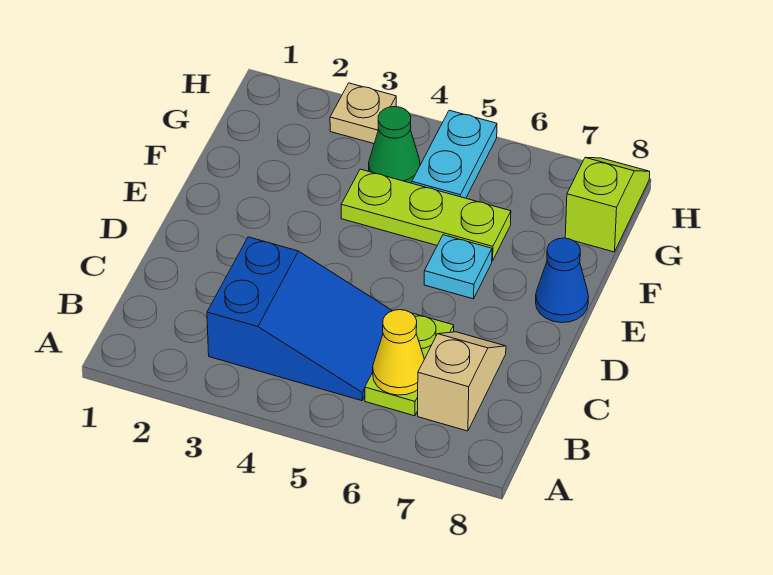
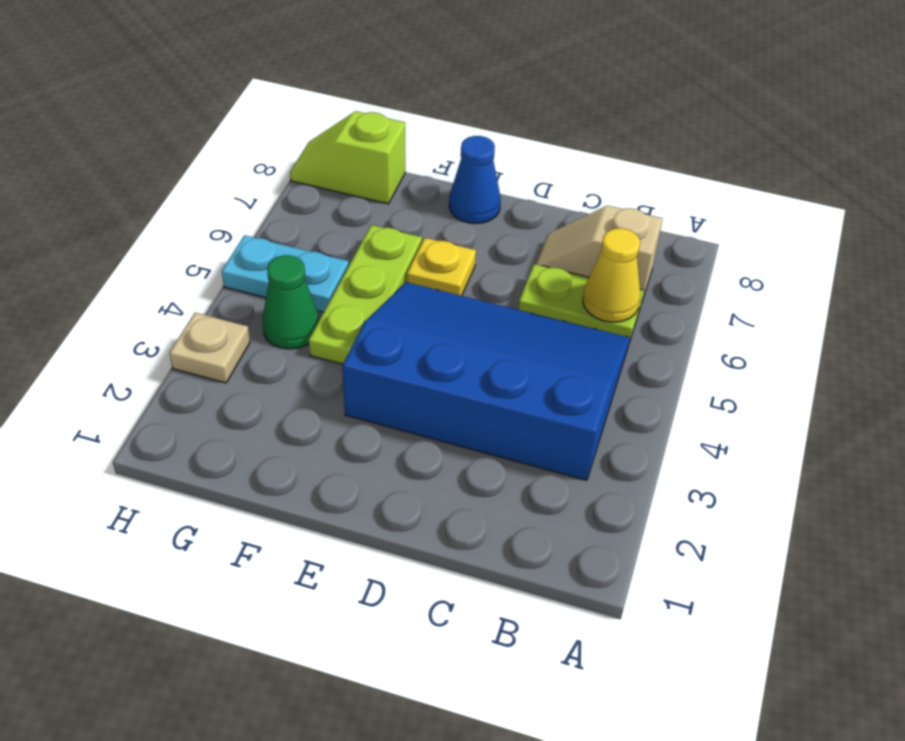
blue 2x3 slope [207,237,392,401] -> blue 3x4 slope [343,282,630,480]
cyan 1x1 plate [424,235,492,299] -> yellow 1x1 plate [407,238,476,296]

